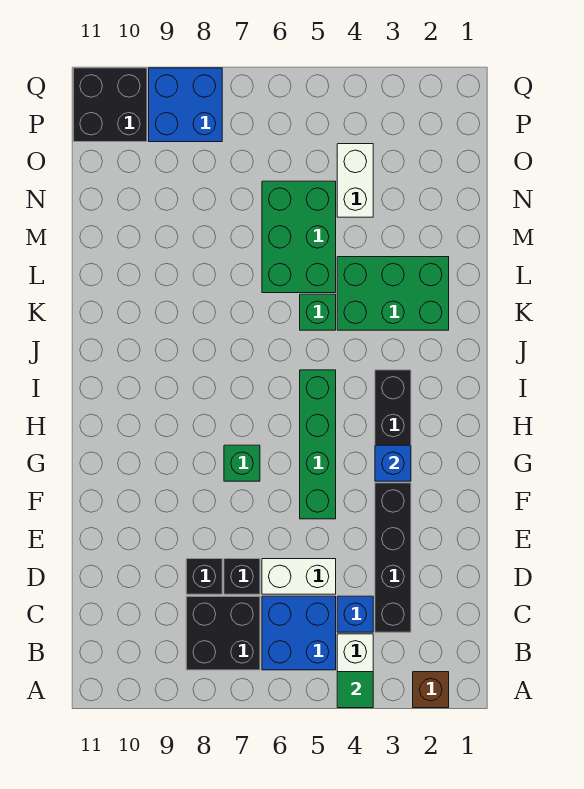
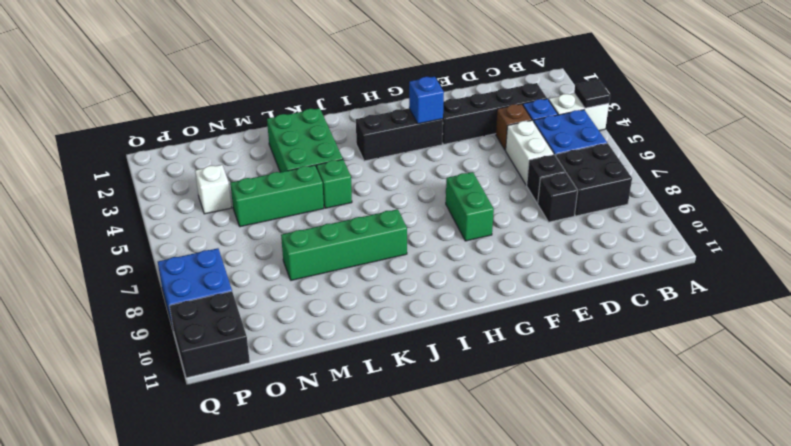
brown 1x1 brick [413,672,449,708] -> brown 1x1 brick moved to [496,104,532,150]
green 1x1 tile [337,672,373,708] -> black 1x1 tile [574,80,610,108]
green 1x4 brick [300,370,336,519] -> green 1x4 brick moved to [281,209,407,280]
green 1x1 brick [224,445,260,481] -> green 1x2 brick [446,172,494,241]
green 2x3 brick [262,181,336,293] -> green 1x3 brick [230,165,324,227]
white 1x2 brick [337,144,373,217] -> white 1x1 brick [195,165,231,214]

